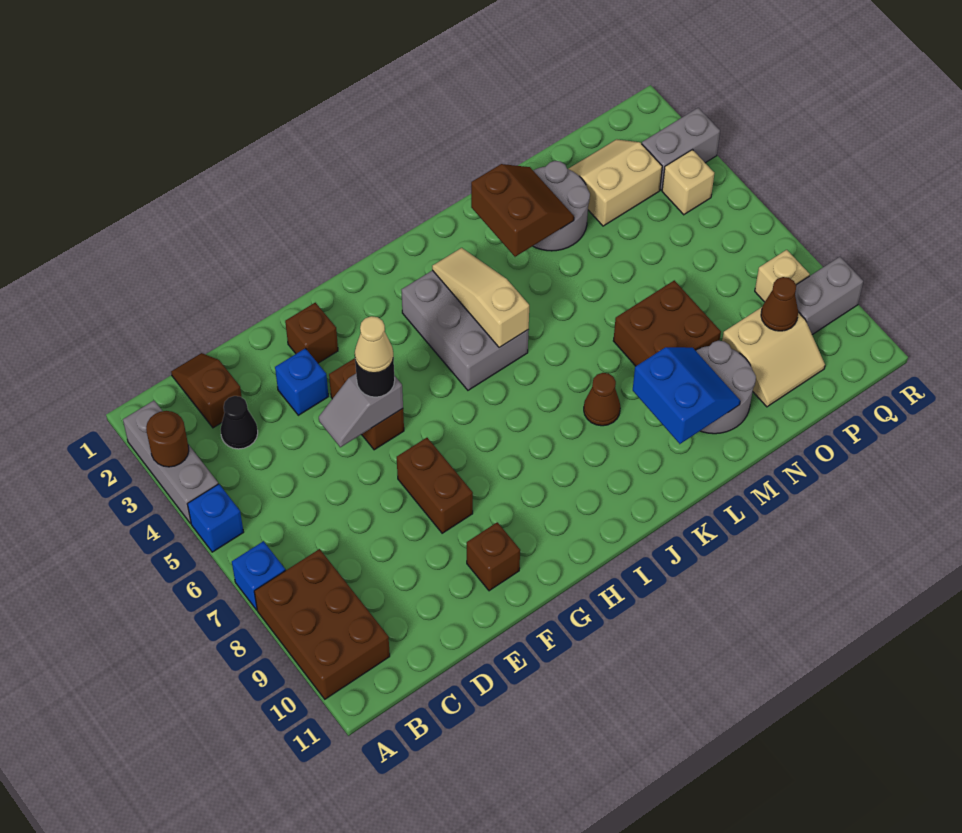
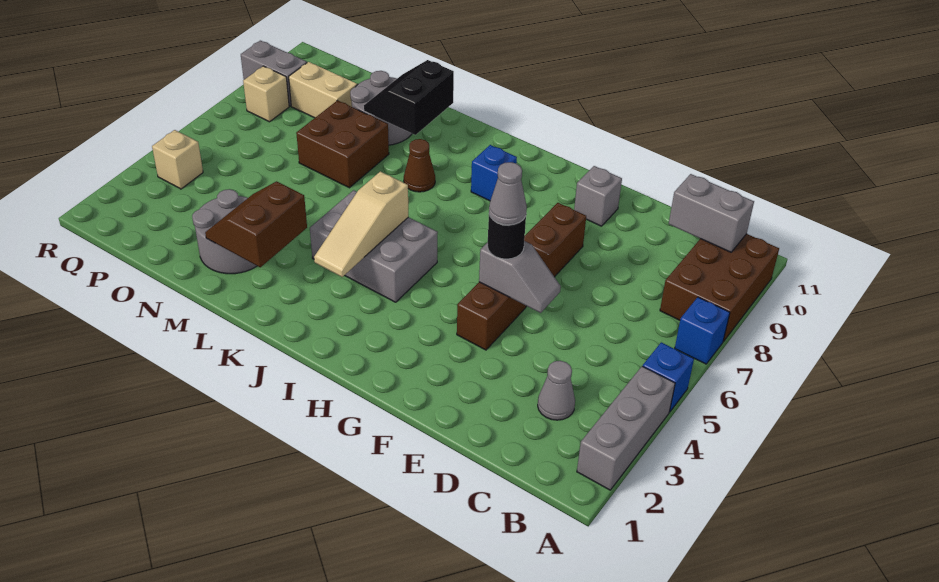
brown 1x1 round brick [146,411,189,467] -> none
brown 1x2 slope [171,353,242,428] -> none
black 1x1 cone [220,396,258,449] -> grey 1x1 cone [538,361,575,420]
blue 1x1 brick [275,348,329,415] -> blue 1x1 brick moved to [471,145,517,201]
brown 1x1 brick [285,303,338,363] -> none
tan 1x1 cone [354,316,393,373] -> grey 1x1 cone [489,162,527,225]
brown 1x1 brick [467,522,520,591] -> grey 1x1 brick [574,166,622,226]
grey 2x3 brick [402,270,529,390] -> grey 2x3 brick turned to [310,190,438,302]
blue 2x2 slope [633,347,740,444] -> black 2x2 slope [364,60,454,135]
tan 2x2 slope [569,139,662,226] -> none
brown 1x1 cone [761,277,798,331] -> none
grey 1x2 brick [642,108,720,190] -> grey 1x2 brick moved to [669,174,754,252]

